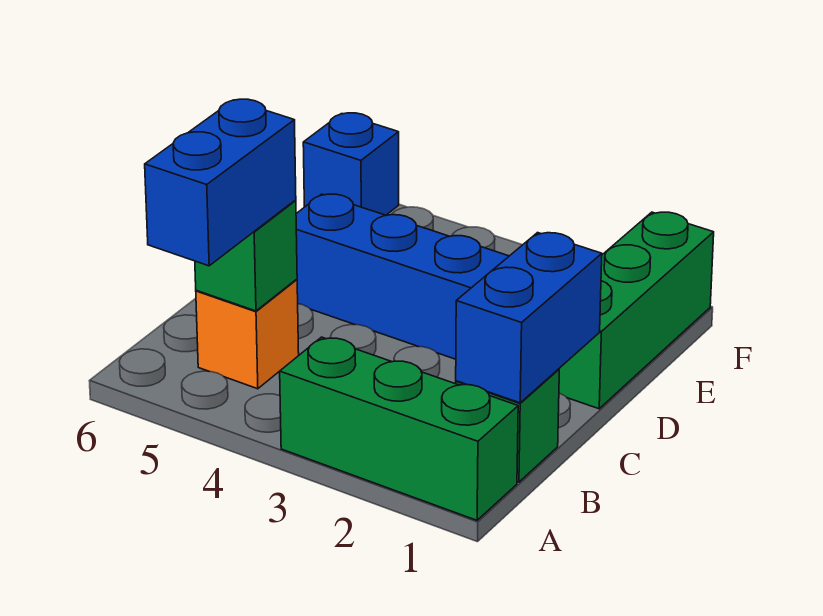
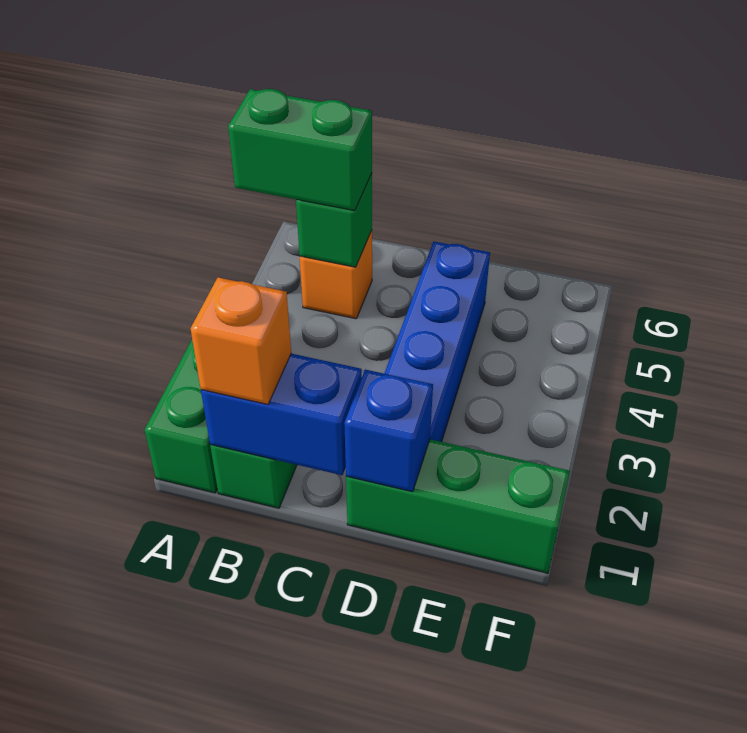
blue 1x2 brick [145,99,296,266] -> green 1x2 brick [228,89,372,211]
none -> orange 1x1 brick [191,278,291,404]
blue 1x1 brick [303,113,399,215] -> blue 1x1 brick moved to [344,370,433,492]

